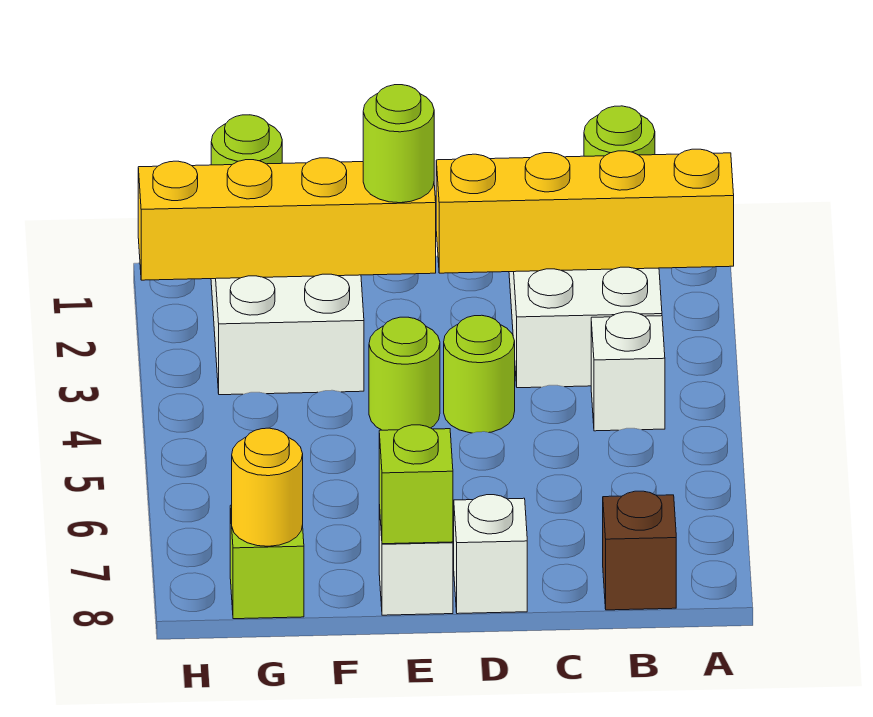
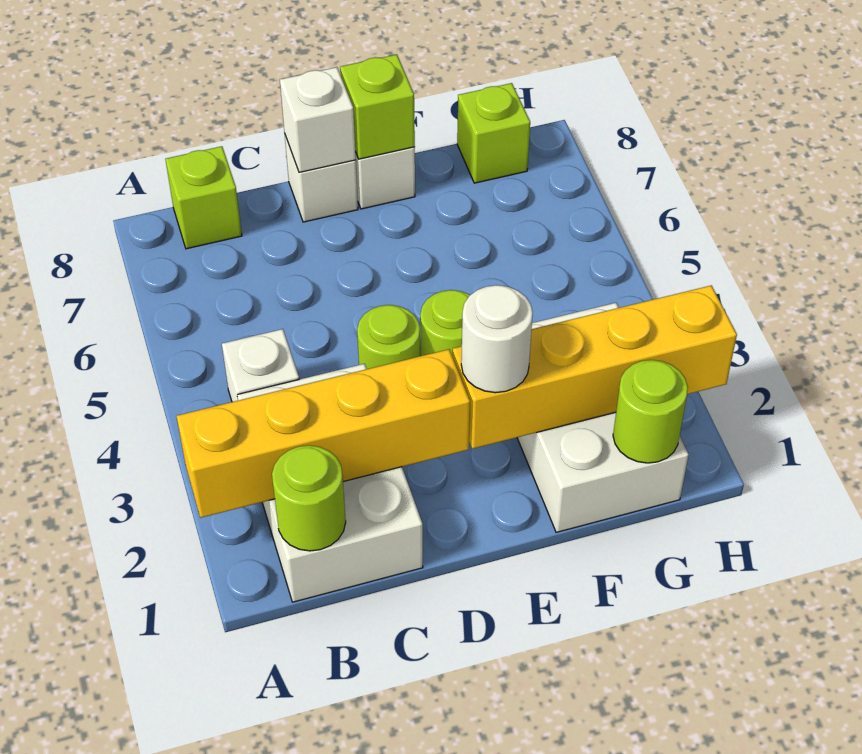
brown 1x1 brick [603,491,676,610] -> lime 1x1 brick [165,146,242,249]
none -> white 1x1 brick [280,67,356,172]
lime 1x1 round brick [363,85,434,203] -> white 1x1 round brick [461,285,533,393]
yellow 1x1 round brick [232,428,303,546] -> none

